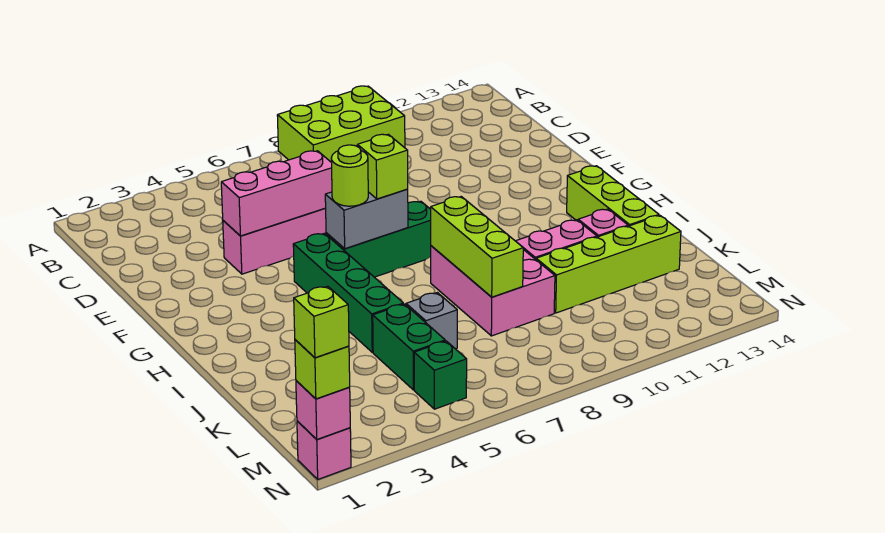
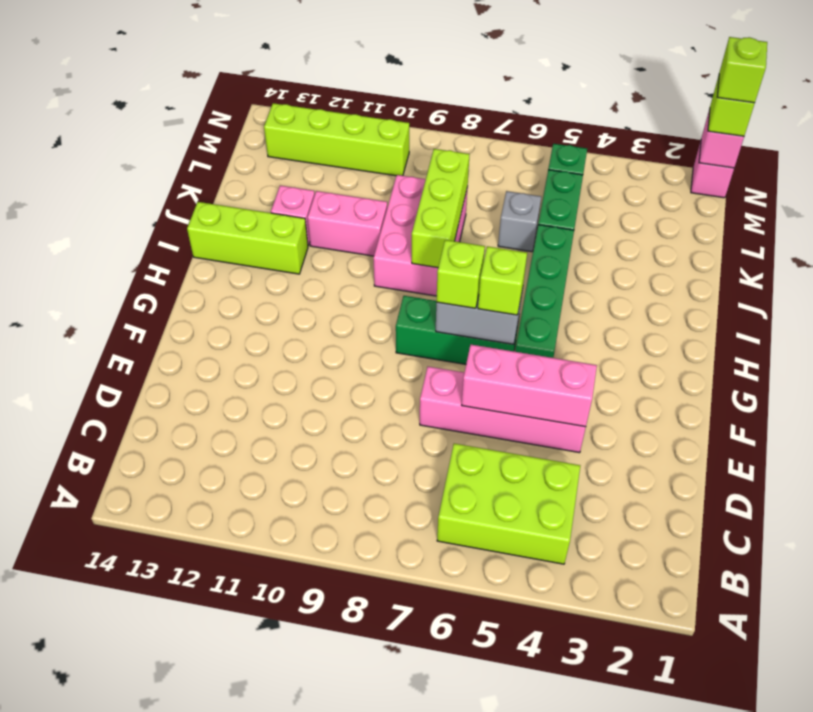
lime 2x3 brick [277,86,405,163] -> lime 2x3 brick moved to [437,444,580,564]
lime 1x1 round brick [331,145,368,206] -> lime 1x1 brick [478,246,527,315]
lime 1x3 brick [567,166,659,226] -> lime 1x3 brick turned to [187,202,308,274]
lime 1x4 brick [536,215,681,313] -> lime 1x4 brick moved to [264,103,409,176]

